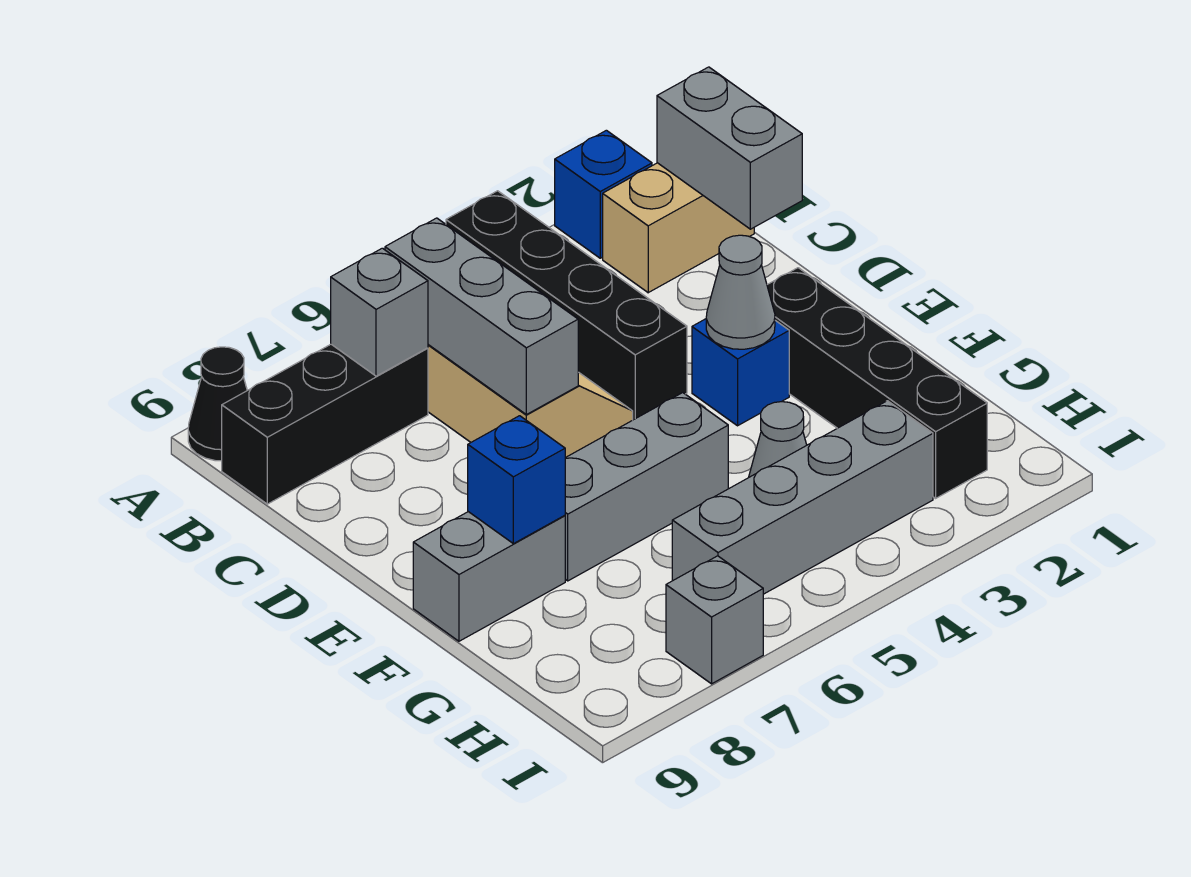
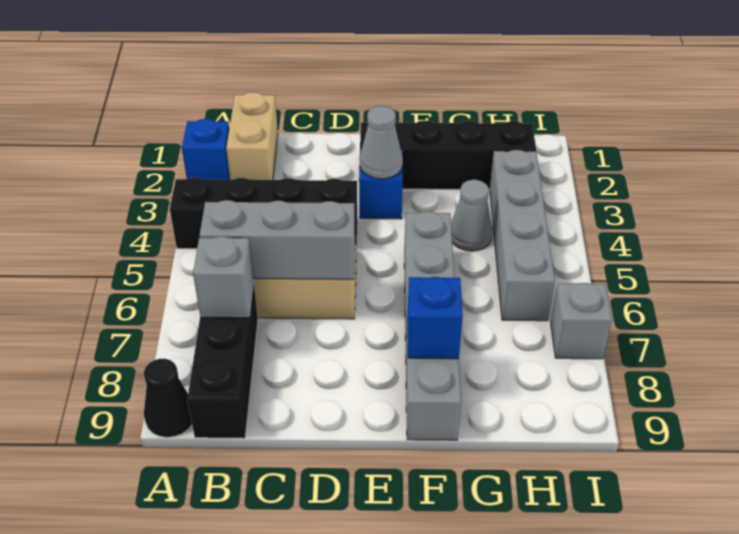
grey 1x2 brick [657,67,802,229] -> none

